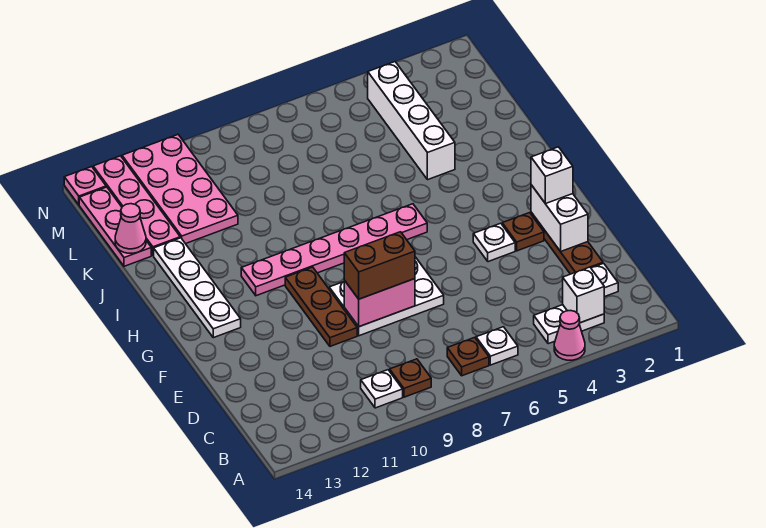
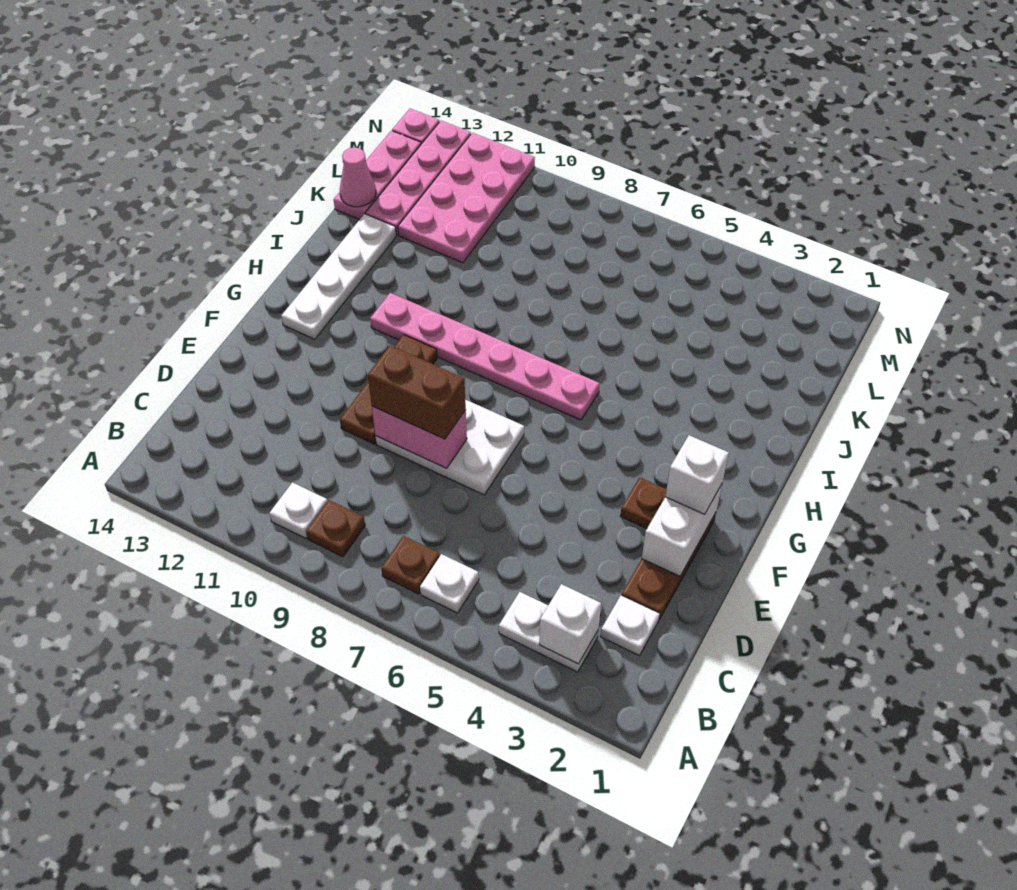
pink 1x1 cone [554,311,585,360] -> none
white 1x1 plate [473,223,515,262] -> none
white 1x4 brick [368,62,455,180] -> none

